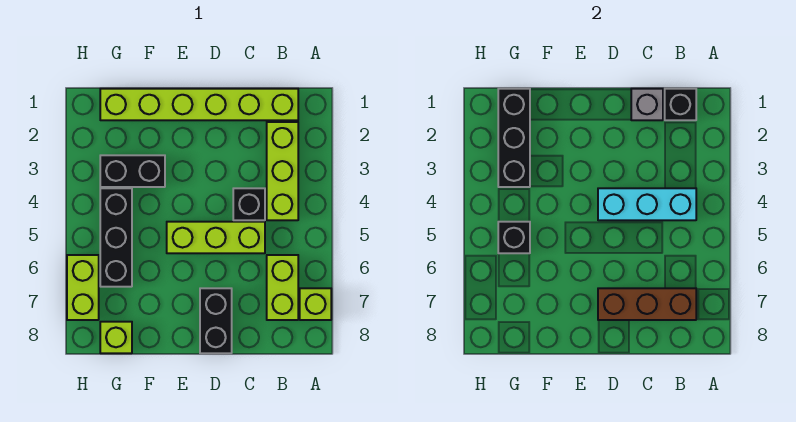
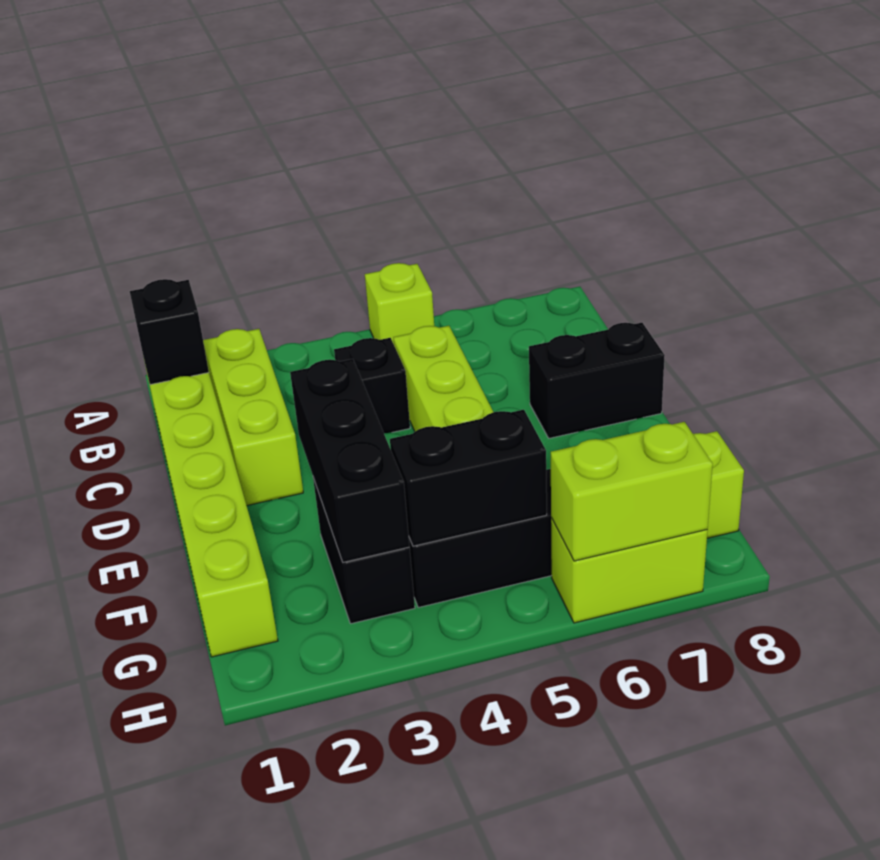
lime 1x1 brick [300,288,331,320] -> lime 1x1 brick moved to [365,263,434,344]
lime 1x3 brick [267,122,298,220] -> lime 1x3 brick turned to [203,329,303,505]
cyan 1x3 brick [598,188,696,220] -> none
lime 1x2 brick [267,255,298,320] -> lime 1x2 brick moved to [551,422,713,561]
brown 1x3 brick [598,288,696,320] -> none
grey 1x1 brick [631,89,663,120] -> none
black 1x3 brick [498,89,530,187] -> black 1x3 brick turned to [290,359,410,562]
black 1x1 brick [498,222,530,253] -> black 1x2 brick [390,410,547,546]

